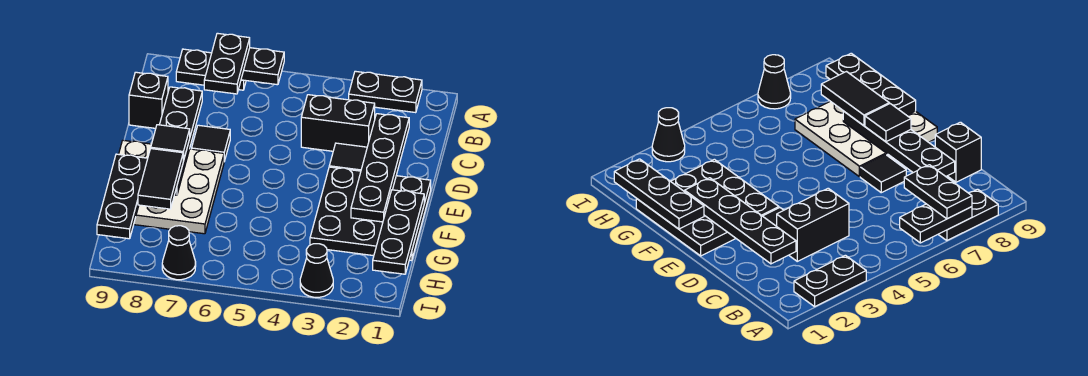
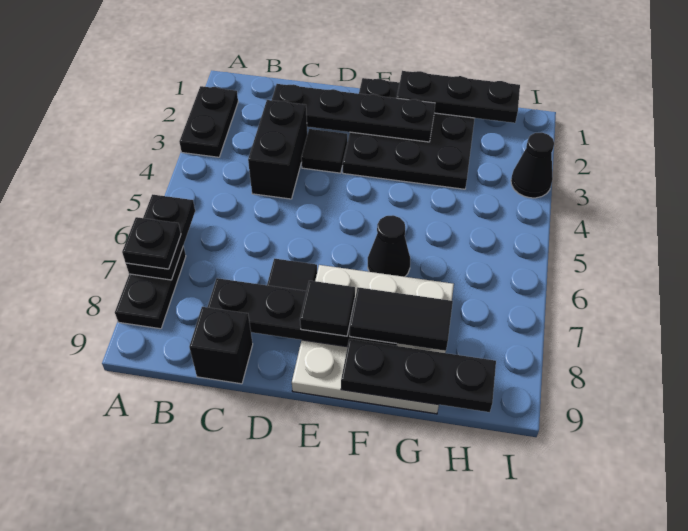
black 1x2 plate [204,33,250,94] -> black 1x1 plate [122,217,181,269]
black 1x1 cone [162,226,196,280] -> black 1x1 cone moved to [368,215,410,277]

